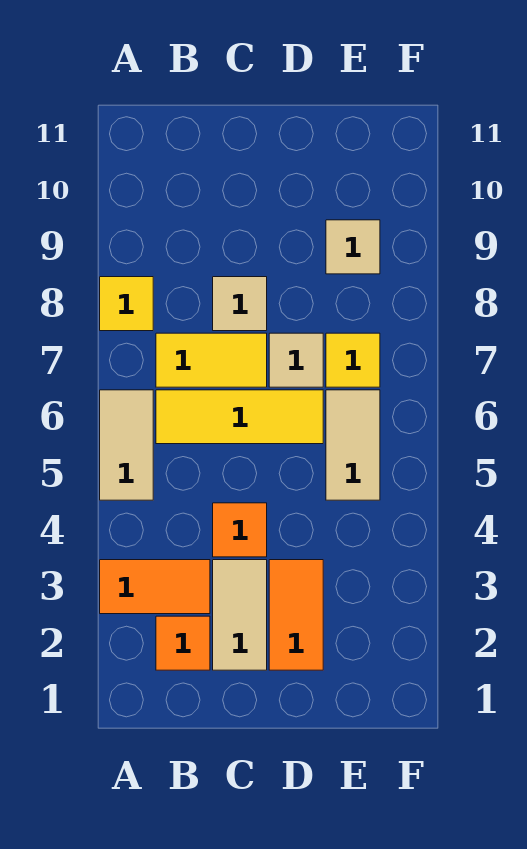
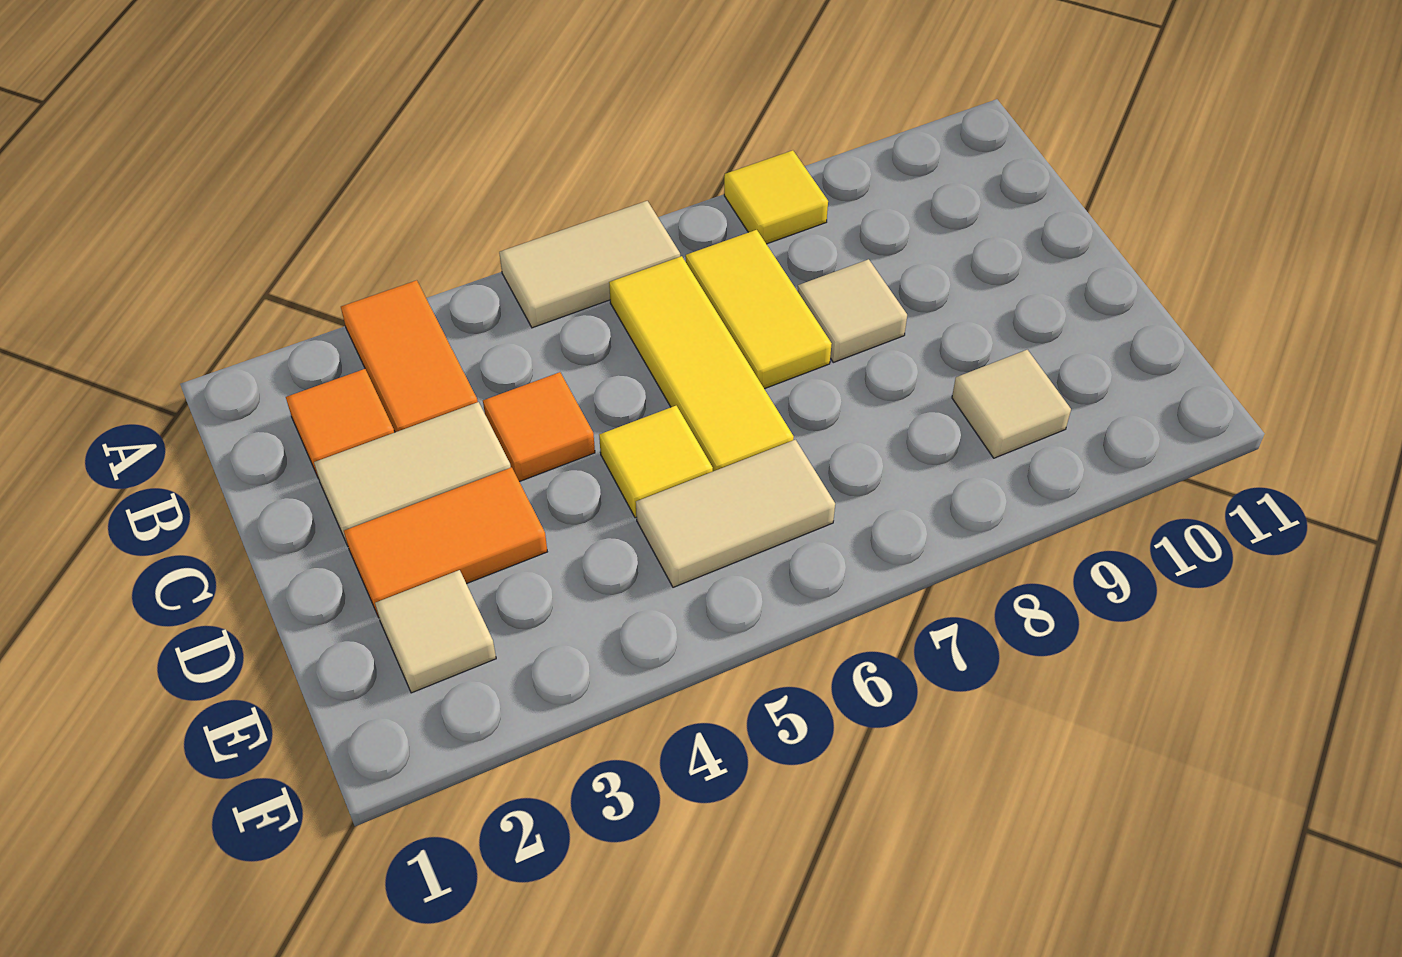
tan 1x1 tile [269,333,323,387] -> tan 1x1 tile moved to [375,570,496,693]
yellow 1x1 tile [326,333,380,387] -> yellow 1x1 tile moved to [599,406,713,518]

